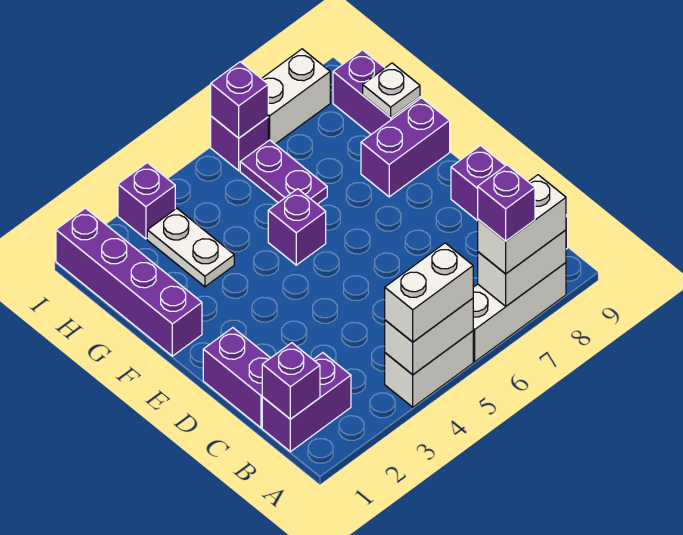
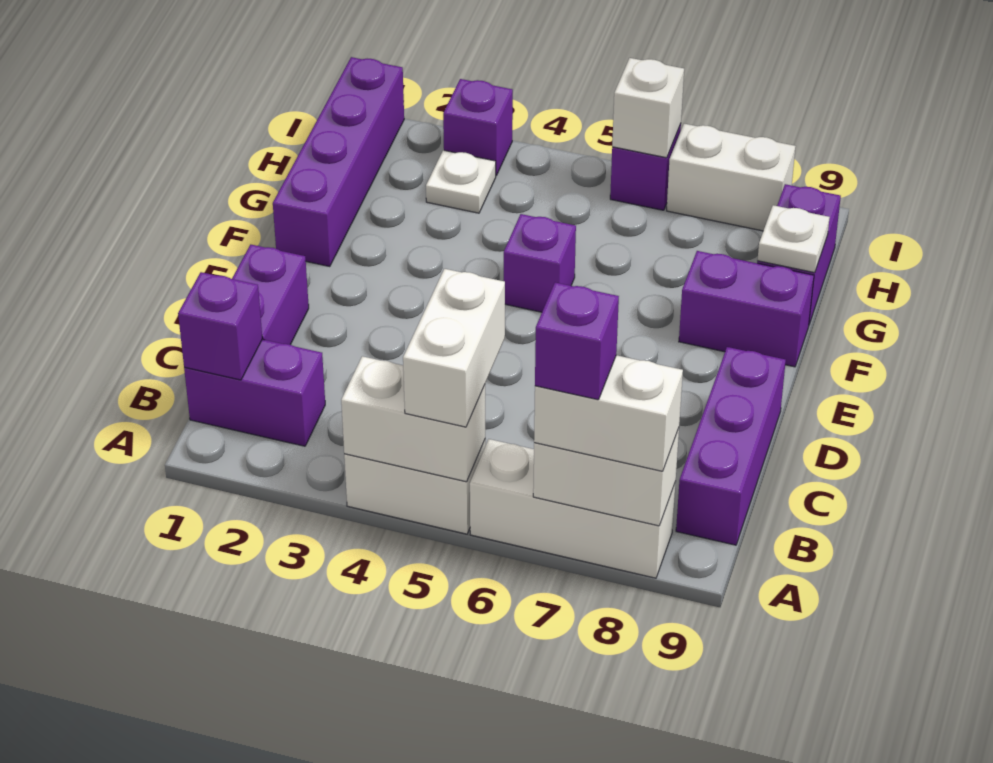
white 1x2 brick [385,243,473,342] -> white 1x2 brick turned to [403,269,505,427]
white 1x2 plate [147,208,234,287] -> white 1x1 plate [426,150,496,213]
purple 1x2 plate [240,140,327,204] -> none
purple 1x1 brick [211,62,268,138] -> white 1x1 brick [612,58,684,158]

